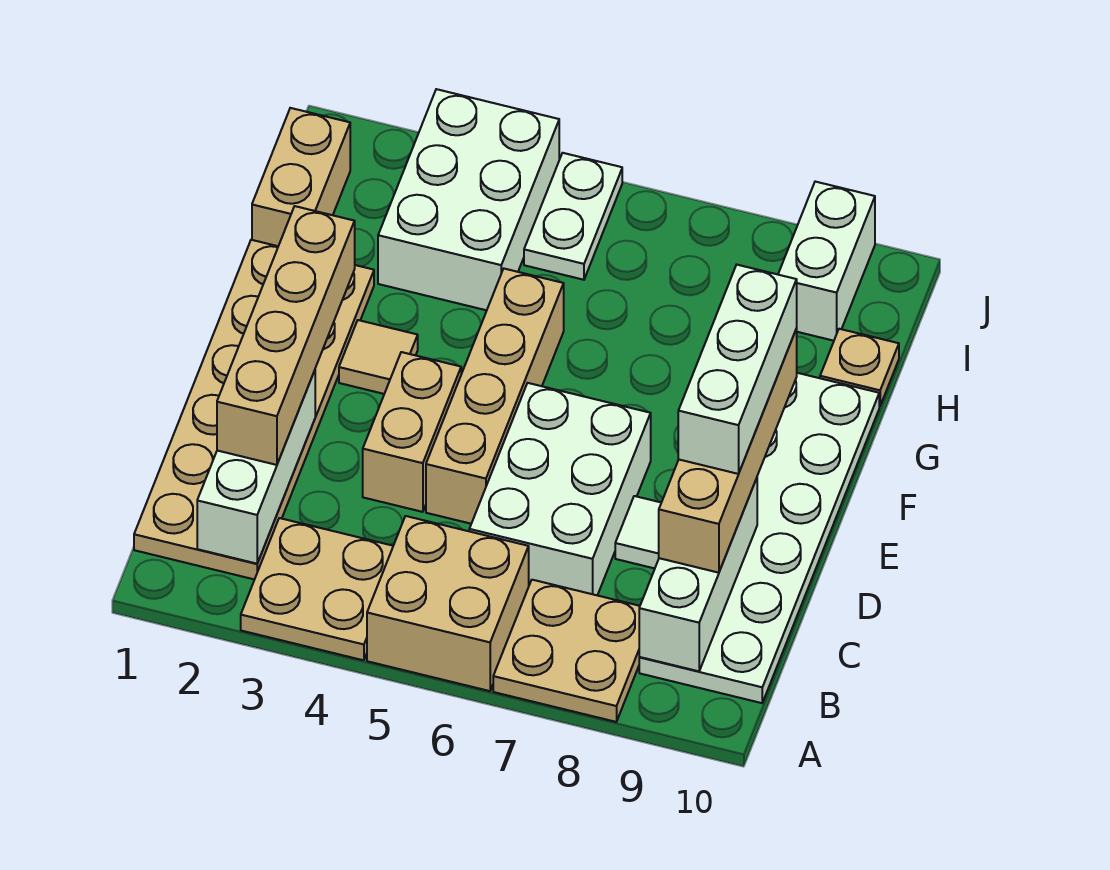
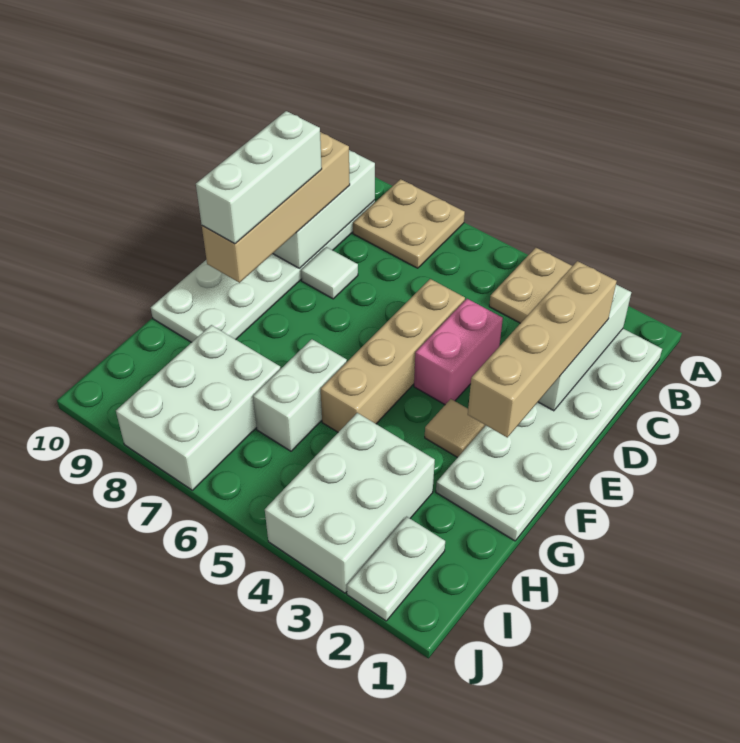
tan 2x2 brick [367,516,529,691] -> none
tan 2x6 plate [134,240,374,579] -> white 2x6 plate [436,329,662,541]
white 2x3 brick [469,383,651,595] -> white 2x3 brick moved to [116,325,281,490]
tan 1x2 brick [363,352,461,512] -> pink 1x2 brick [414,299,503,405]
tan 1x2 brick [252,108,350,246] -> none
tan 1x1 plate [820,329,899,406] -> none
white 1x2 plate [524,153,622,280] -> white 1x2 plate moved to [347,517,445,621]
white 1x2 brick [778,182,875,341] -> white 1x2 brick moved to [253,339,347,451]

